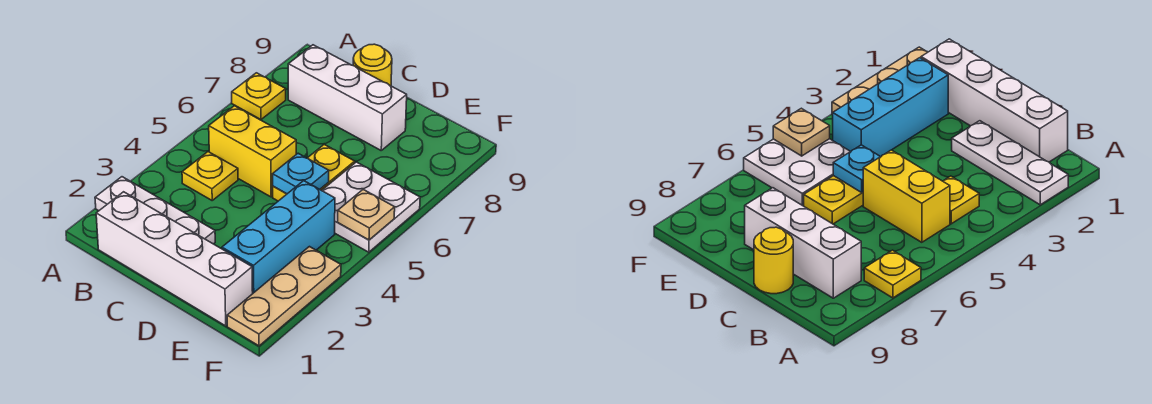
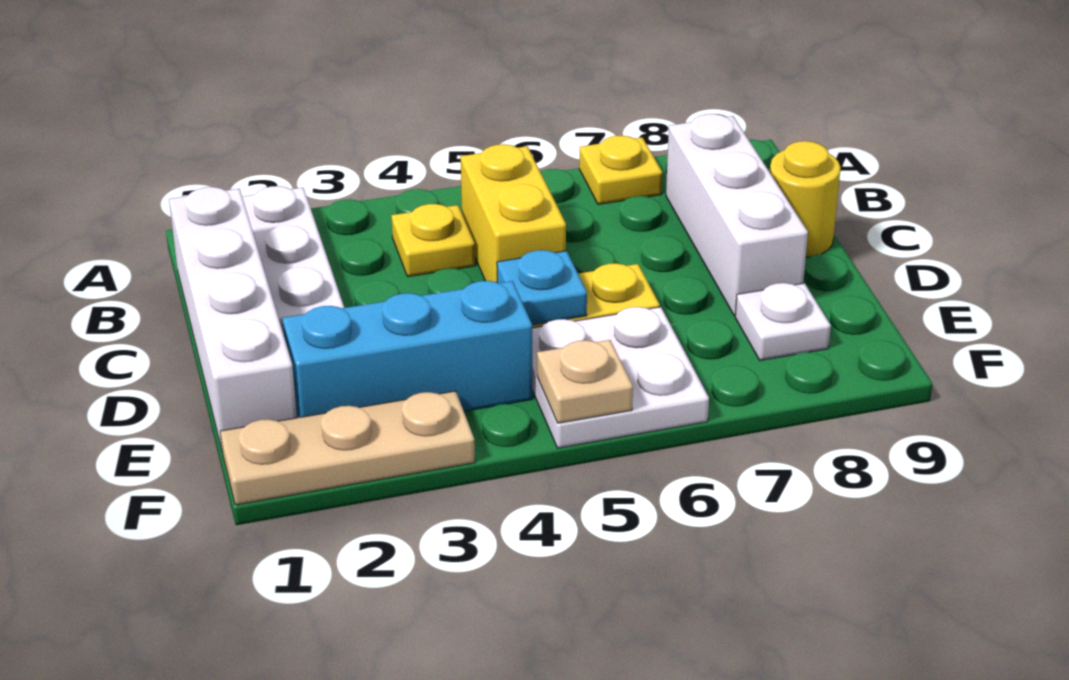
none -> white 1x1 plate [735,283,831,360]

